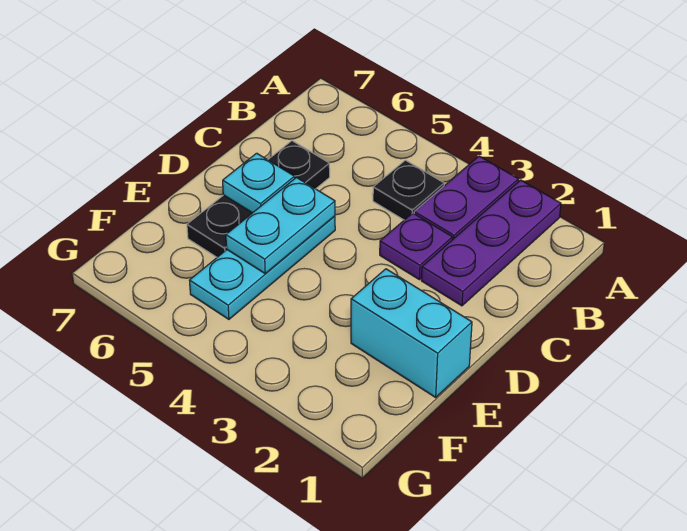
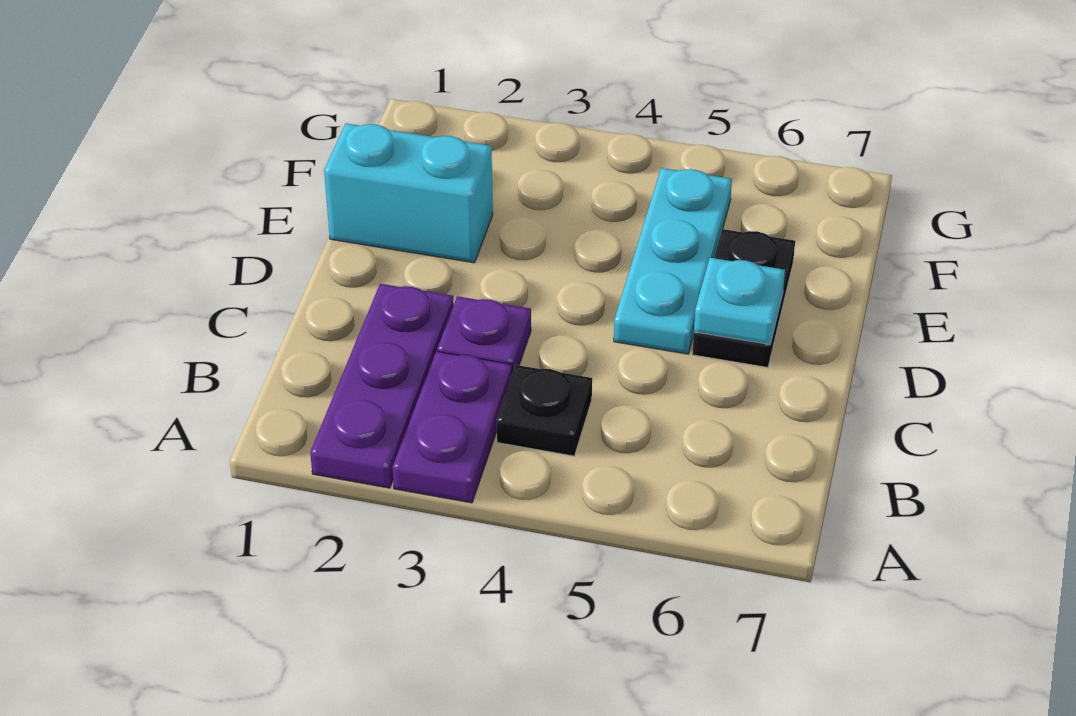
black 1x3 plate [187,141,330,257] -> black 1x2 plate [692,229,795,367]
cyan 1x2 plate [226,178,335,273] -> none

